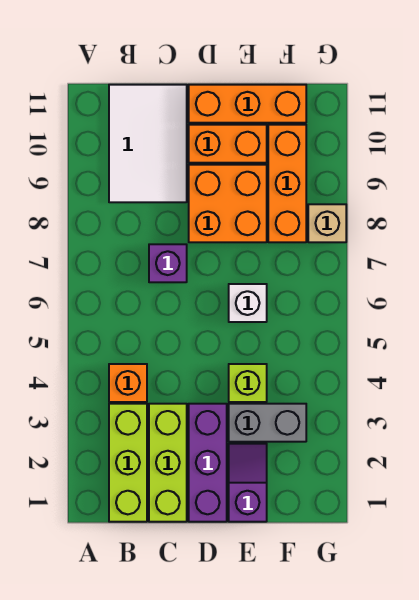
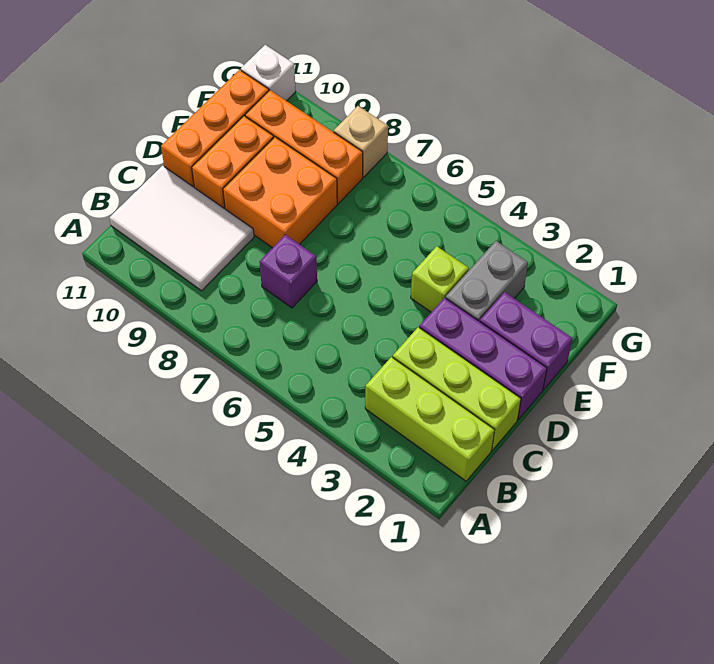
orange 1x1 brick [109,364,147,402] -> none
purple 1x2 slope [229,444,267,522] -> purple 1x2 brick [480,292,572,390]
white 1x1 brick [229,284,267,322] -> white 1x1 brick moved to [241,45,296,101]

